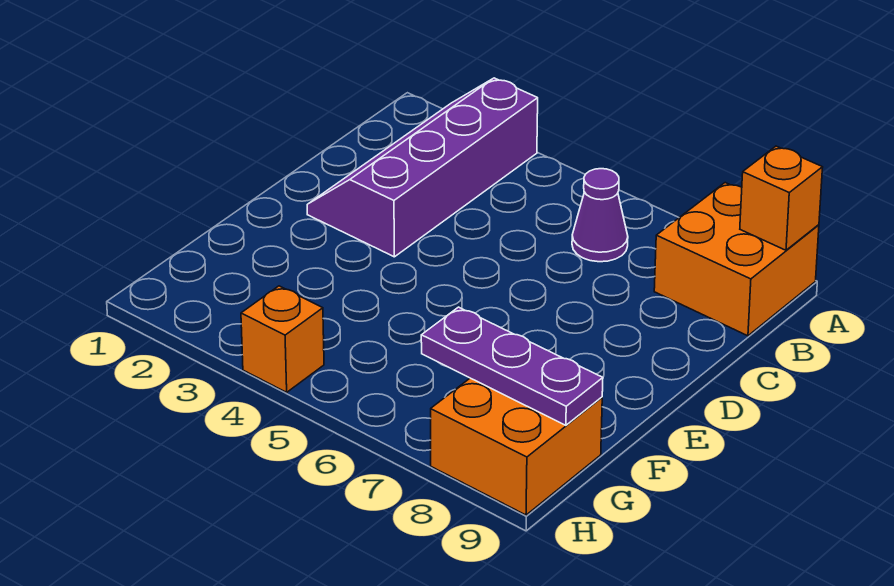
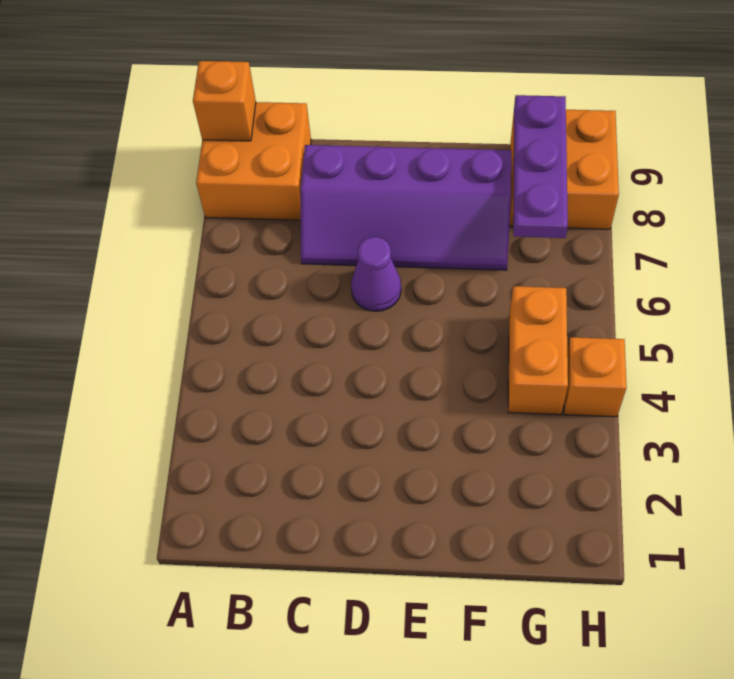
purple 2x4 slope [307,78,538,257] -> purple 2x4 slope moved to [301,145,511,270]
purple 1x1 cone [572,169,628,262] -> purple 1x1 cone moved to [351,237,401,311]
none -> orange 1x2 brick [508,286,568,415]

